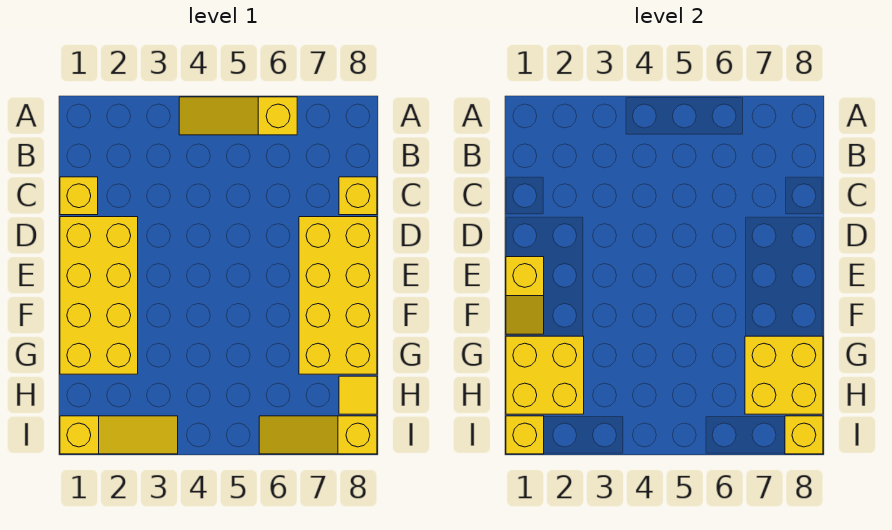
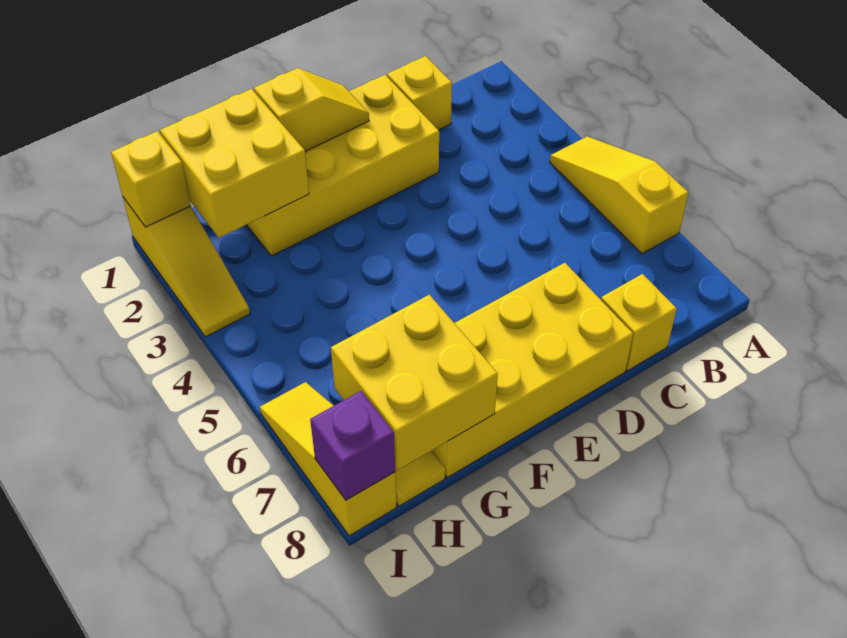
yellow 1x2 slope [506,257,544,334] -> yellow 1x2 slope turned to [254,68,369,151]
yellow 1x1 brick [785,416,823,454] -> purple 1x1 brick [310,391,395,500]

